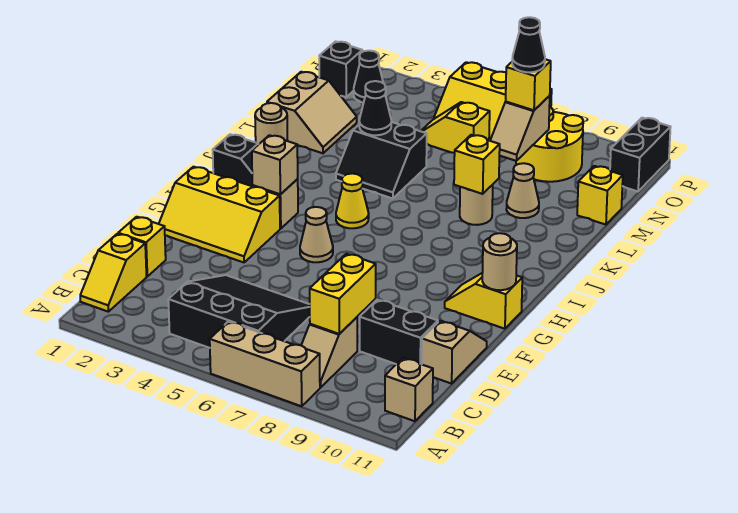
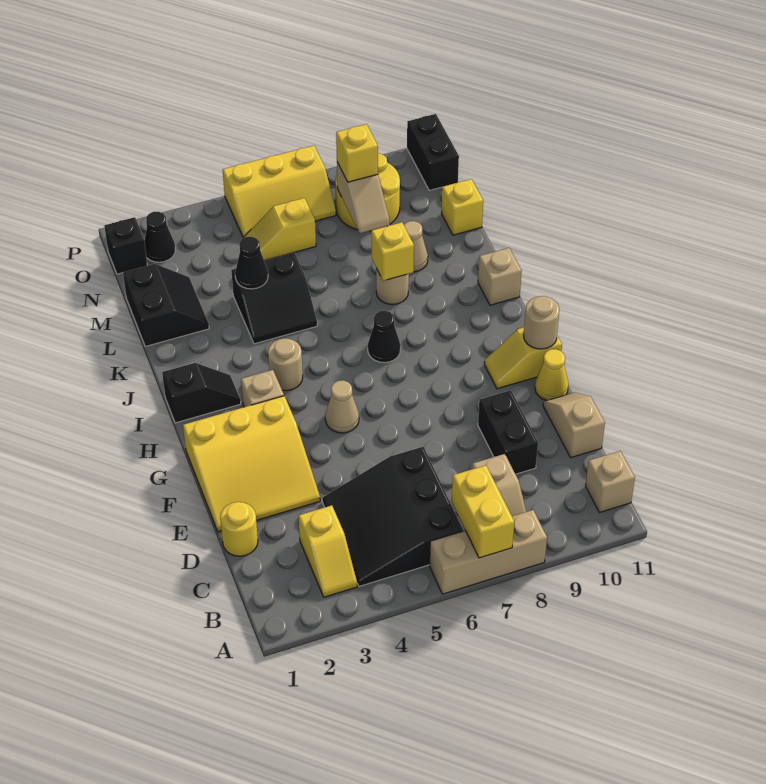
yellow 1x2 slope [80,234,147,312] -> yellow 1x2 slope moved to [299,505,357,597]
black 3x3 slope [168,275,310,348] -> black 3x3 slope turned to [322,447,463,586]
yellow 1x2 brick [310,254,376,334] -> yellow 1x2 brick moved to [452,465,514,558]
yellow 1x1 brick [118,217,166,276] -> yellow 1x1 round brick [220,502,258,556]
black 1x2 brick [360,300,438,364] -> black 1x2 brick turned to [478,390,538,474]
yellow 2x3 slope [159,167,280,262] -> yellow 3x3 slope [183,396,320,532]
tan 1x1 brick [252,135,298,194] -> tan 1x1 brick moved to [478,248,522,305]
yellow 1x1 cone [336,173,369,228] -> yellow 1x1 cone moved to [535,349,568,401]
tan 1x1 round brick [255,103,288,144] -> tan 1x1 round brick moved to [268,339,303,391]
tan 2x2 slope [267,72,357,153] -> black 2x2 slope [123,264,209,347]
black 1x1 cone [512,17,545,72] -> black 1x1 cone moved to [368,311,401,363]

